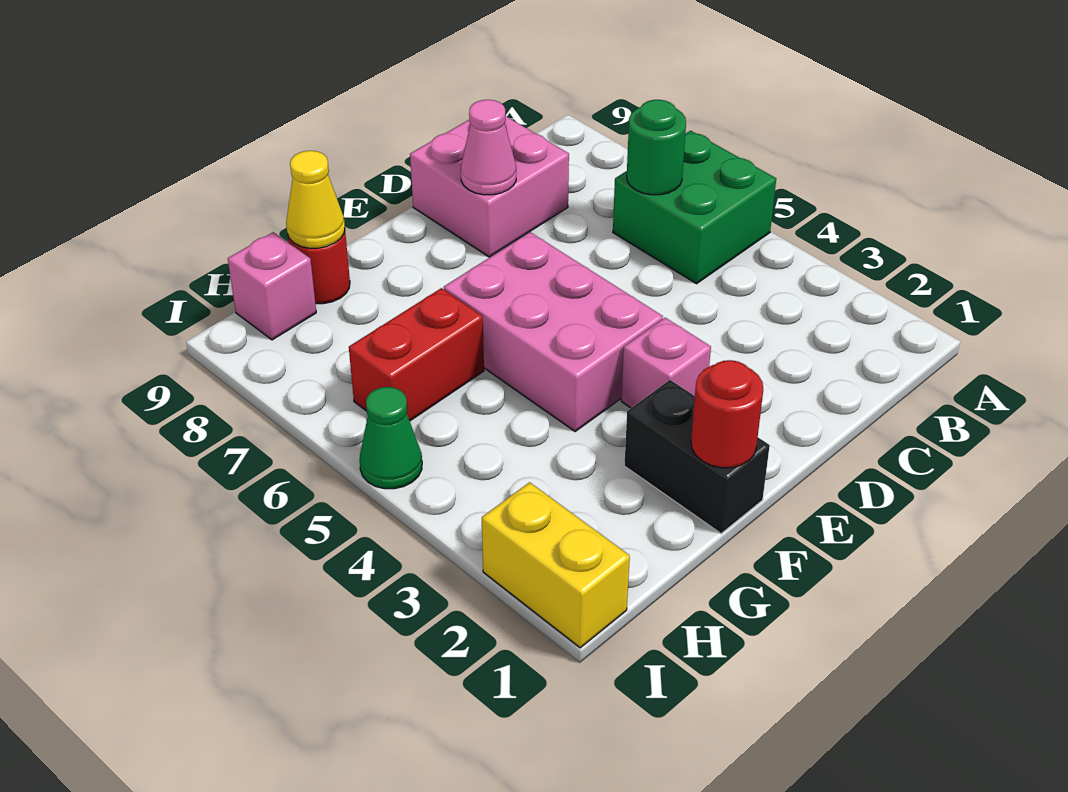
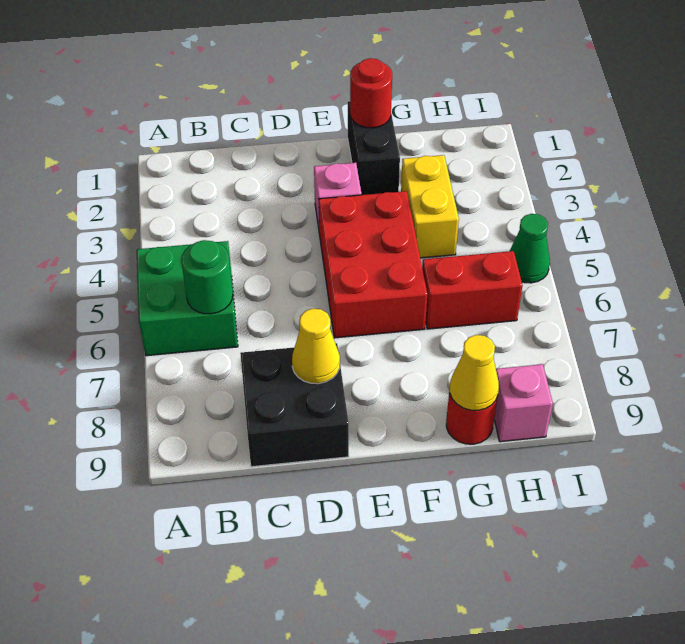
pink 2x2 brick [410,116,569,257] -> black 2x2 brick [240,343,349,467]
pink 1x1 cone [461,100,516,195] -> yellow 1x1 cone [292,309,340,384]
pink 2x3 brick [444,232,663,431] -> red 2x3 brick [319,191,427,338]
yellow 1x2 brick [482,482,630,648] -> yellow 1x2 brick moved to [401,155,459,258]

